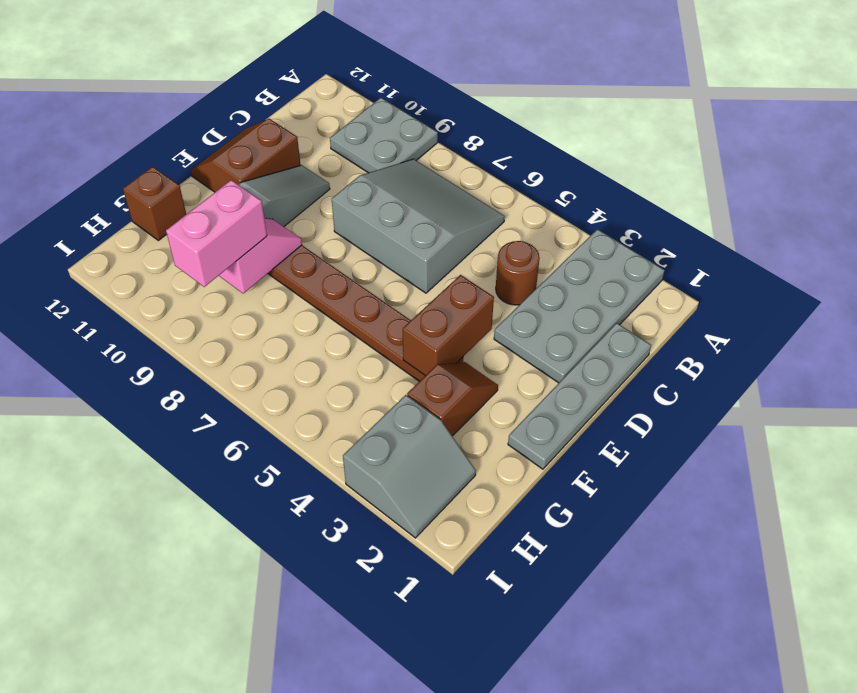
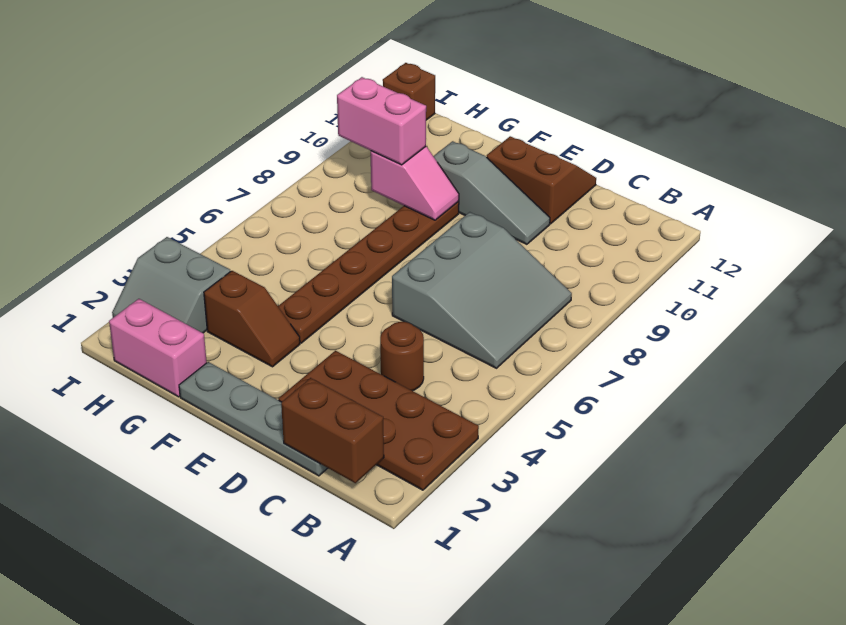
grey 2x4 plate [494,229,664,383] -> brown 2x4 plate [278,351,479,490]
grey 2x2 plate [330,98,438,173] -> none
brown 1x2 brick [403,275,494,376] -> brown 1x2 brick moved to [281,378,384,483]
none -> pink 1x2 brick [109,299,207,397]
brown 1x1 brick [123,166,186,240] -> brown 1x1 brick moved to [383,63,435,120]

